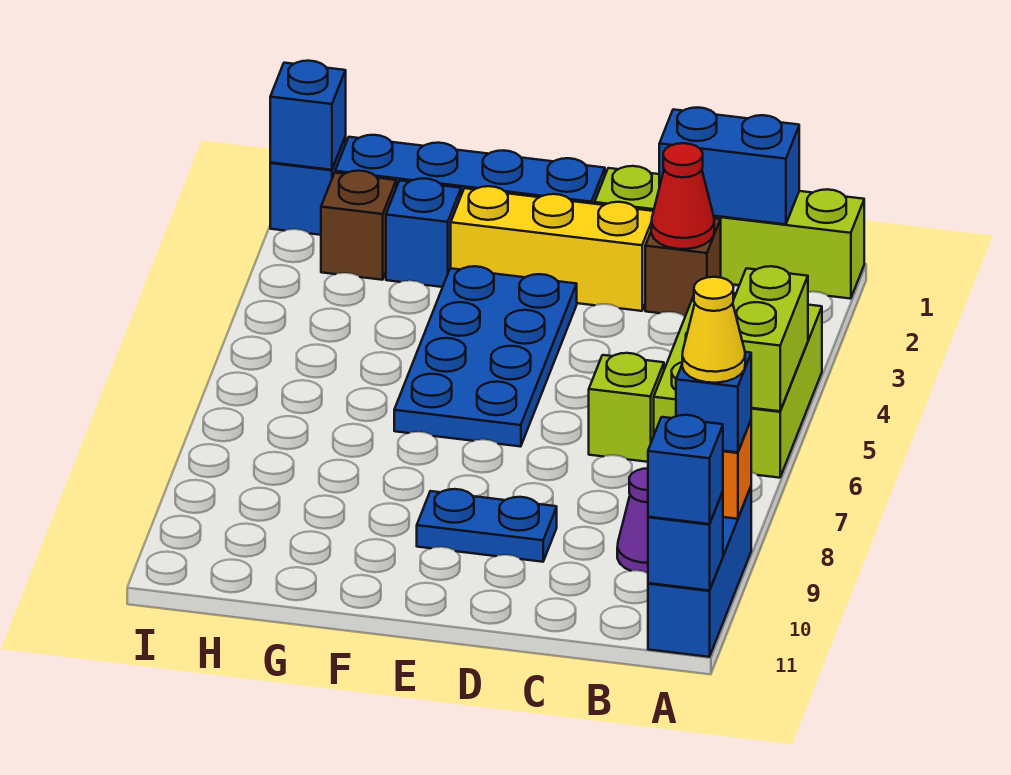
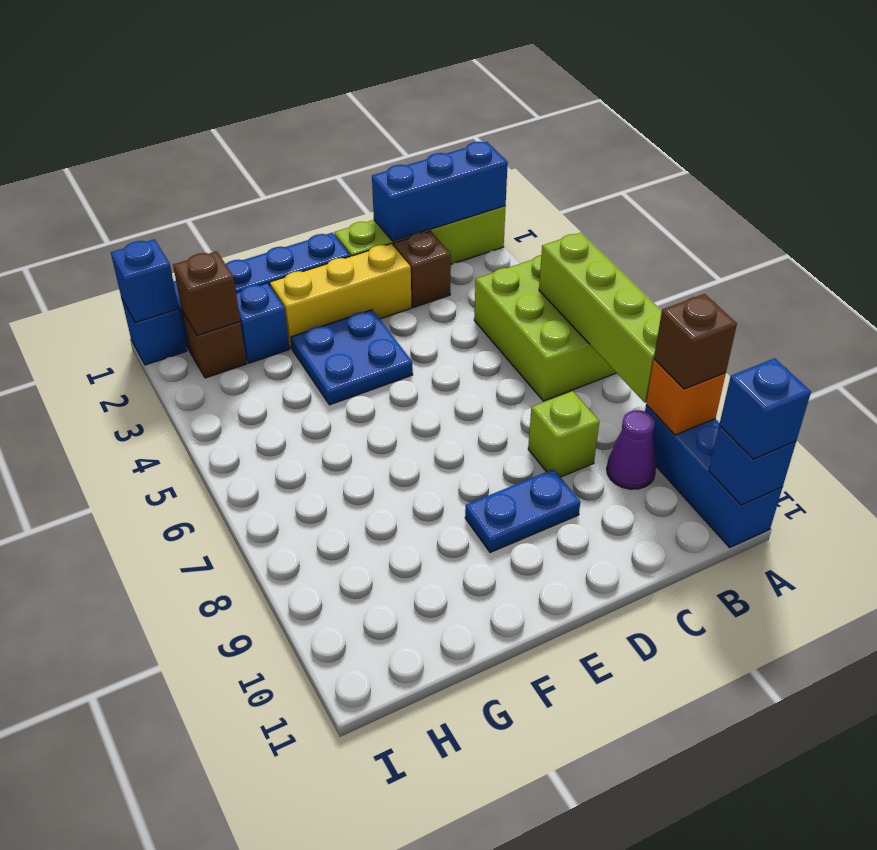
lime 1x2 brick [733,266,808,411] -> lime 1x4 brick [539,233,662,403]
blue 1x1 brick [676,352,751,452] -> brown 1x1 brick [654,294,737,389]
yellow 1x1 cone [682,277,745,383] -> none
blue 1x2 brick [659,107,799,224] -> blue 1x3 brick [372,142,508,241]
red 1x1 cone [651,143,714,249] -> none
lime 1x1 brick [589,353,664,462] -> lime 1x1 brick moved to [528,391,599,477]
blue 2x4 plate [394,266,577,447] -> blue 2x2 plate [291,310,413,405]
none -> brown 1x1 brick [173,251,240,335]

